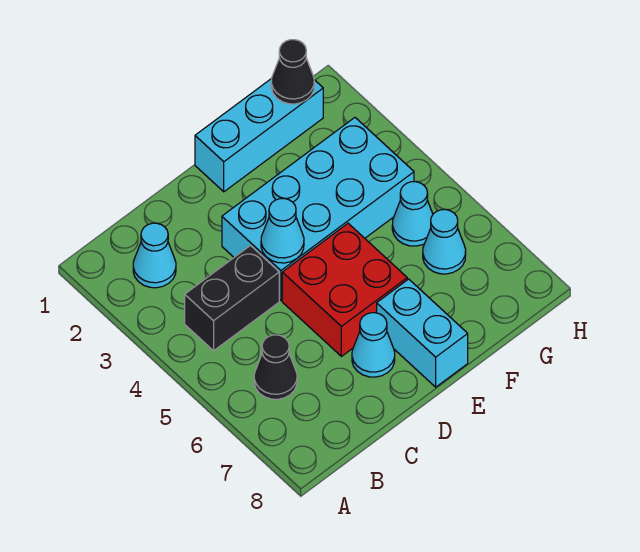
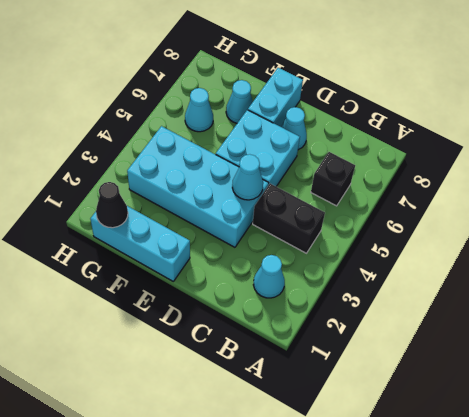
black 1x1 cone [254,335,297,399] -> black 1x1 brick [311,152,355,206]
red 2x2 brick [282,223,407,356] -> cyan 2x2 brick [216,110,300,186]
cyan 1x1 cone [392,182,433,246] -> cyan 1x1 cone moved to [226,80,253,123]

